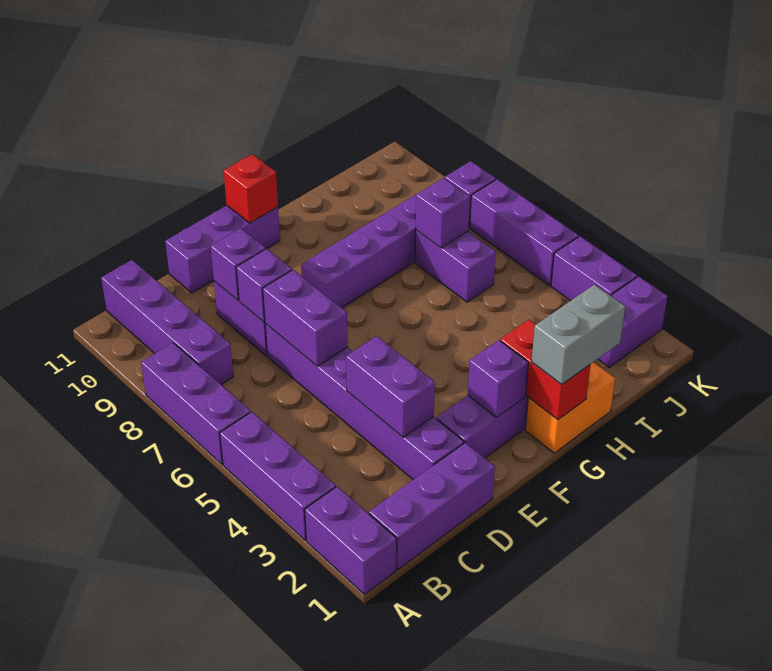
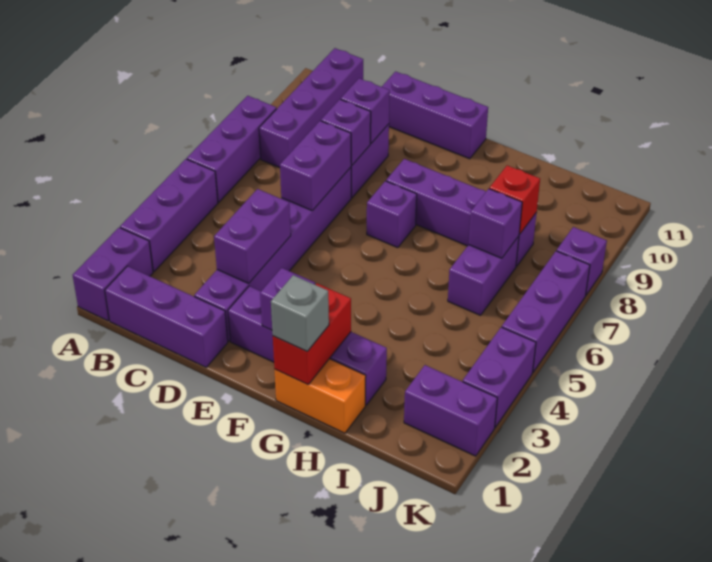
none -> purple 1x1 brick [367,181,417,248]
red 1x1 brick [224,154,278,223] -> red 1x1 brick moved to [489,165,540,234]
grey 1x2 brick [532,285,625,385] -> grey 1x1 brick [271,275,329,351]

